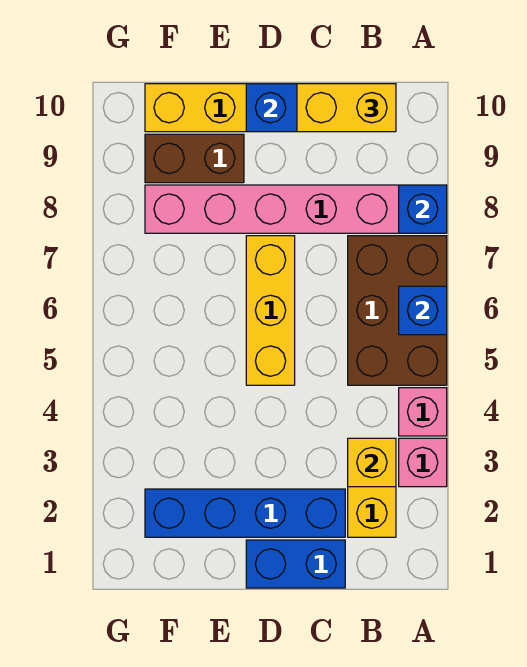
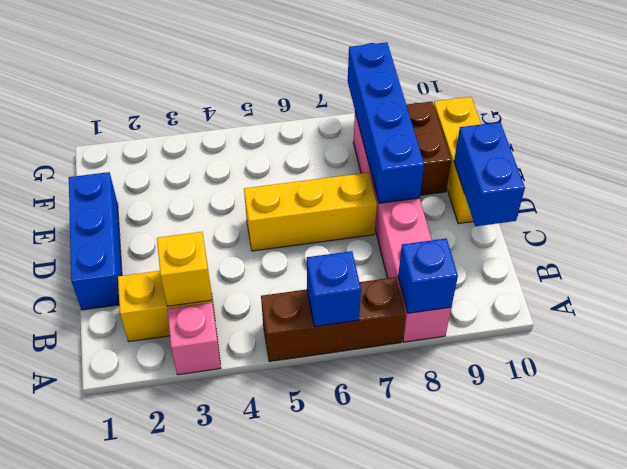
pink 1x1 brick [399,388,447,436] -> none
brown 2x3 brick [348,236,447,385] -> brown 1x3 brick [261,277,405,362]
yellow 1x2 brick [297,84,396,132] -> none
blue 1x2 brick [246,540,345,588] -> blue 1x3 brick [69,172,122,310]
blue 1x4 brick [145,489,345,537] -> blue 1x4 brick moved to [348,42,424,203]

